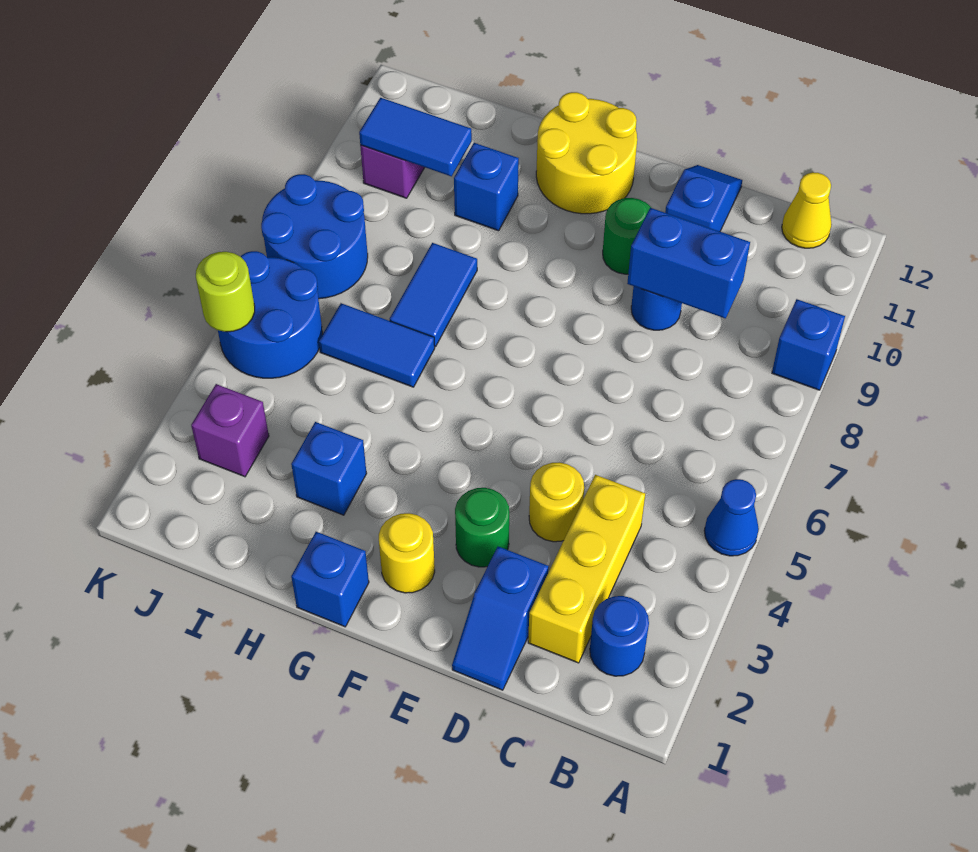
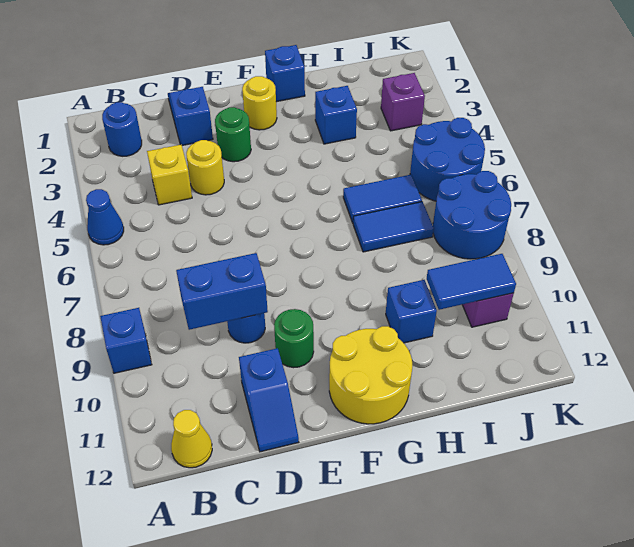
yellow 1x3 brick [528,475,645,663] -> yellow 1x1 brick [147,145,192,205]
blue 1x2 tile [390,243,477,347] -> blue 1x2 tile turned to [353,202,434,252]
lime 1x1 round brick [196,252,255,332] -> none

